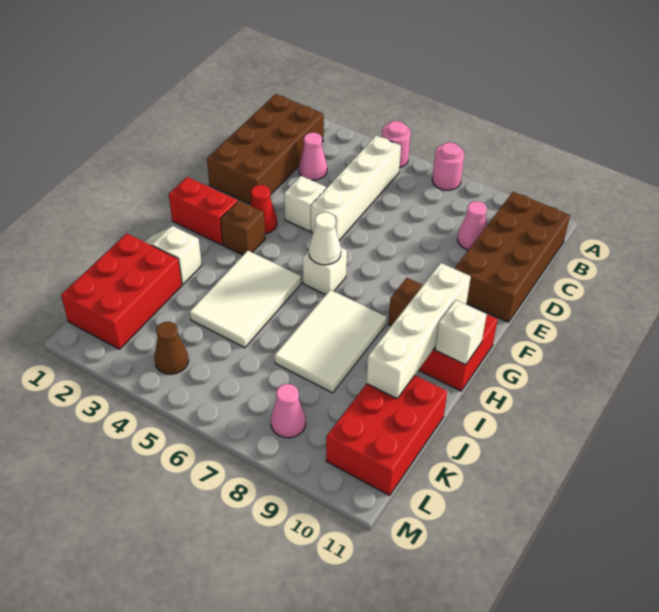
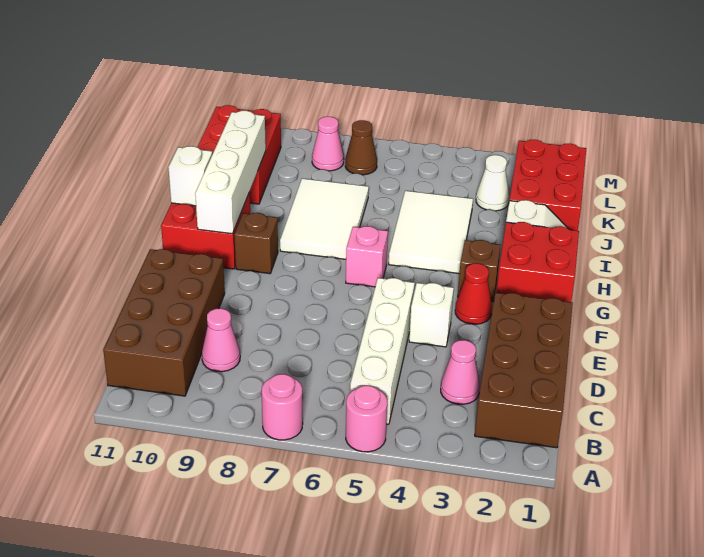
red 1x2 brick [169,177,237,245] -> red 2x2 brick [496,222,579,302]
white 1x1 brick [303,248,347,295] -> pink 1x1 brick [346,226,388,287]
white 1x1 cone [309,212,341,265] -> white 1x1 cone moved to [476,155,509,211]
brown 1x1 cone [154,322,189,374] -> brown 1x1 cone moved to [345,120,377,175]

